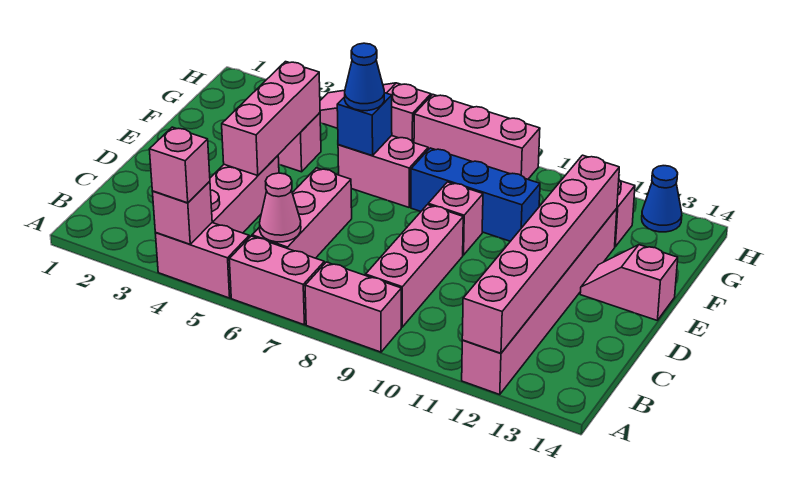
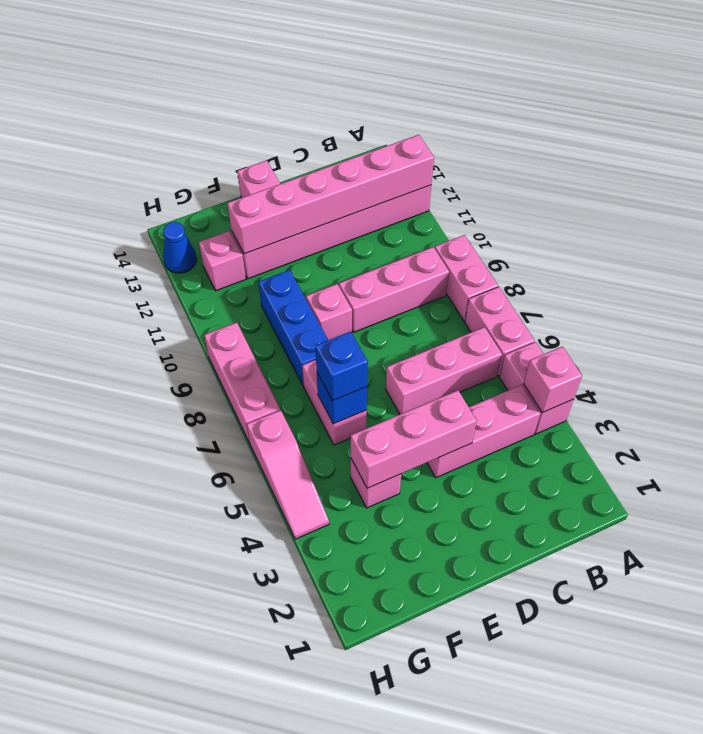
pink 1x1 brick [149,127,210,203] -> none
pink 1x1 cone [260,173,301,242] -> none
blue 1x1 cone [345,43,384,111] -> blue 1x1 brick [315,331,368,401]

